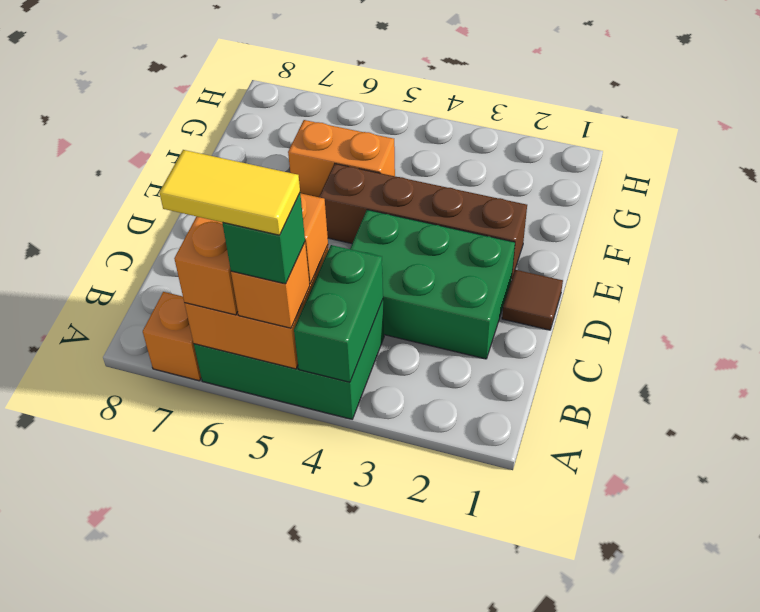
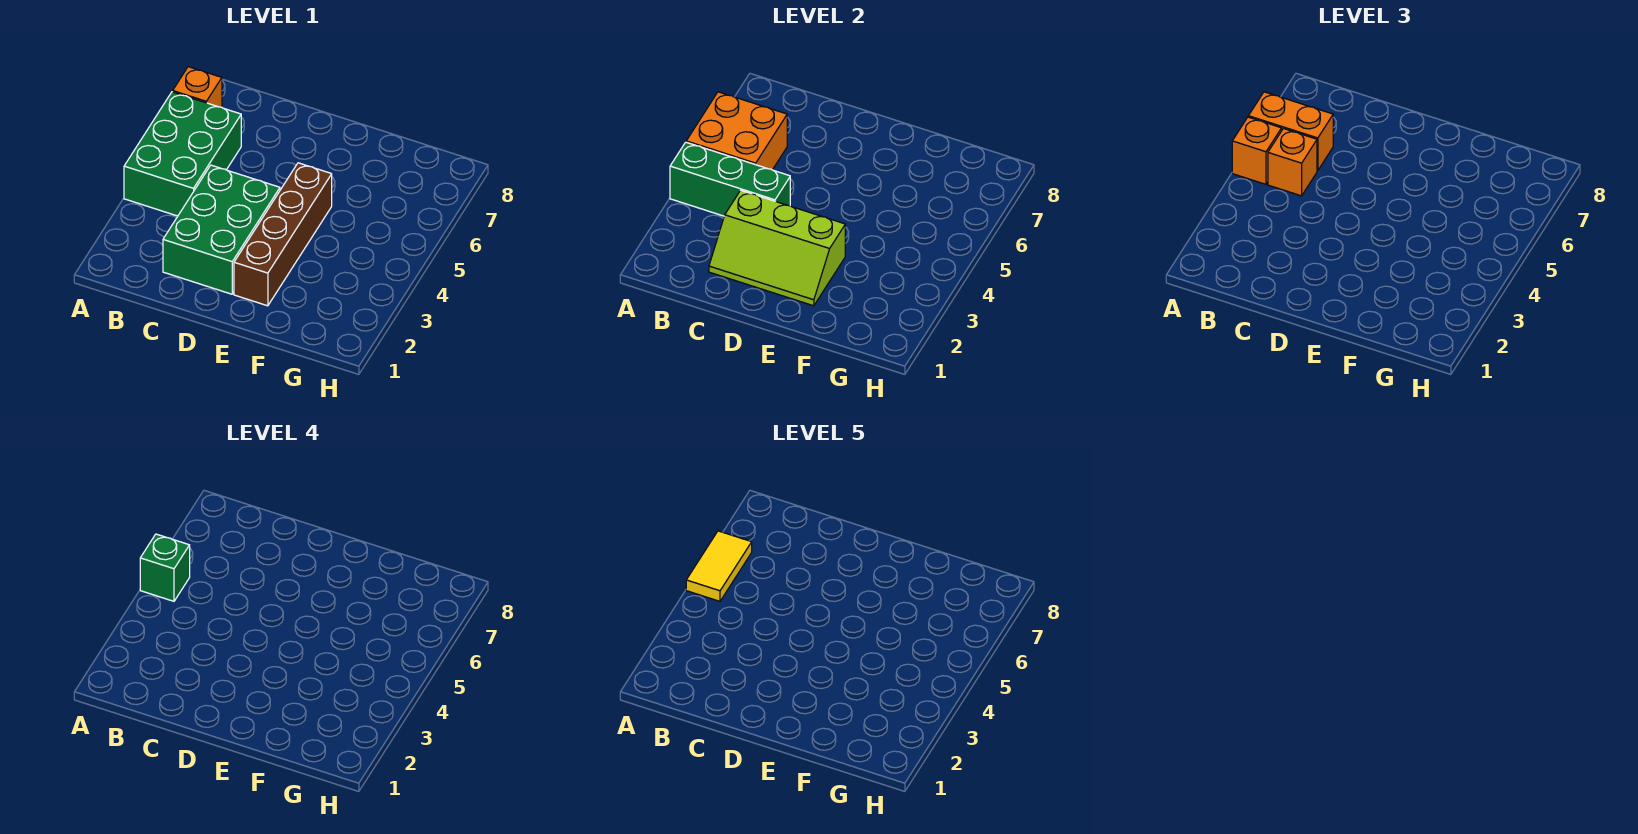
green 1x2 brick [294,245,383,382] -> green 1x3 brick [670,142,790,216]
none -> lime 2x3 slope [709,190,845,306]
brown 1x1 tile [502,270,563,330] -> none
orange 1x2 brick [288,120,395,197] -> none

